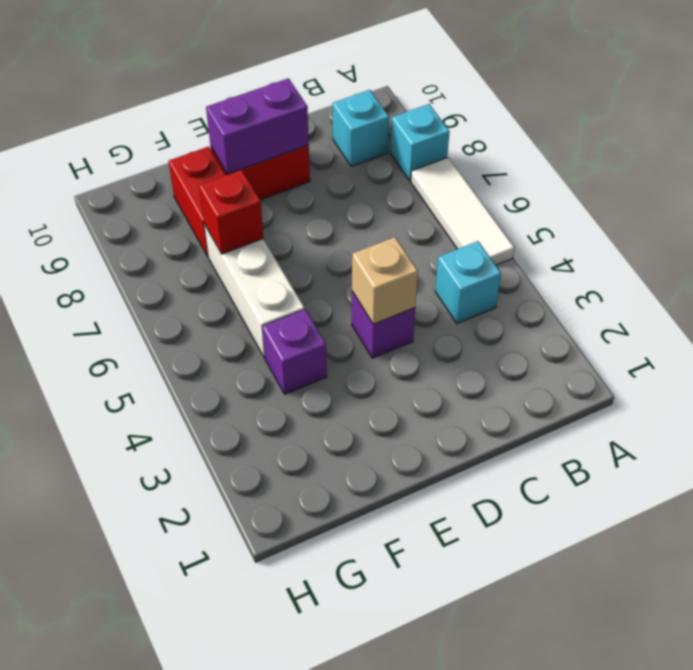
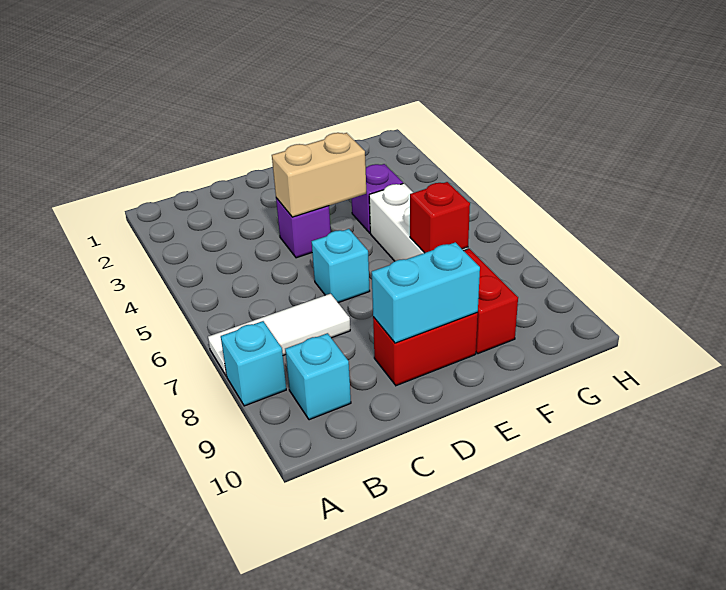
white 1x3 tile [411,157,514,265] -> white 1x3 tile turned to [208,294,350,376]
cyan 1x1 brick [435,241,501,323] -> cyan 1x1 brick moved to [312,229,370,303]
tan 1x1 brick [352,237,418,324] -> tan 1x2 brick [272,133,366,217]
purple 1x2 brick [206,78,309,174] -> cyan 1x2 brick [372,242,480,343]

